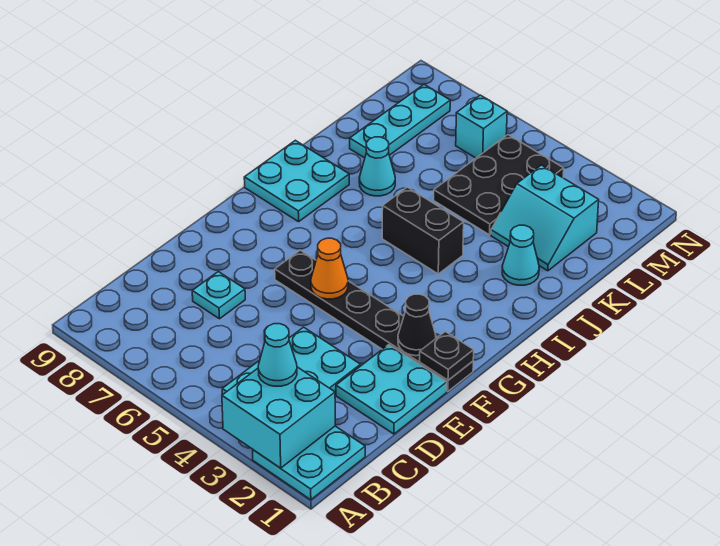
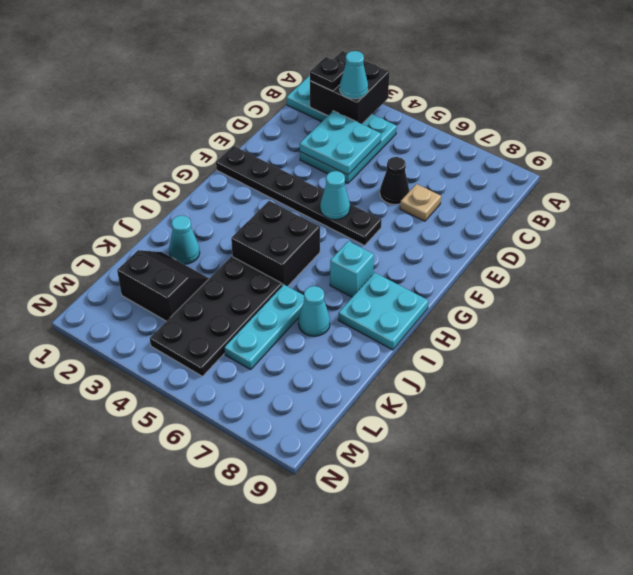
cyan 2x2 brick [222,367,335,468] -> black 2x2 brick [310,51,390,124]
cyan 2x2 plate [336,345,447,434] -> cyan 2x2 plate moved to [300,111,381,175]
cyan 1x1 plate [192,272,245,319] -> tan 1x1 plate [400,184,441,221]
black 1x1 plate [420,332,474,380] -> black 1x1 plate moved to [310,57,345,91]
black 1x1 cone [398,294,436,356] -> black 1x1 cone moved to [380,157,409,205]
orange 1x1 cone [311,238,348,299] -> cyan 1x1 cone [320,171,350,220]
black 1x2 brick [382,187,464,274] -> black 2x2 brick [231,201,320,286]
cyan 2x2 slope [491,165,599,271] -> black 2x2 slope [117,250,209,321]
black 2x3 plate [434,135,564,235] -> black 2x4 plate [150,256,282,376]
cyan 1x3 plate [350,85,450,158] -> cyan 1x3 plate moved to [224,284,304,370]
cyan 1x1 brick [456,95,507,158] -> cyan 1x1 brick moved to [330,241,374,297]

